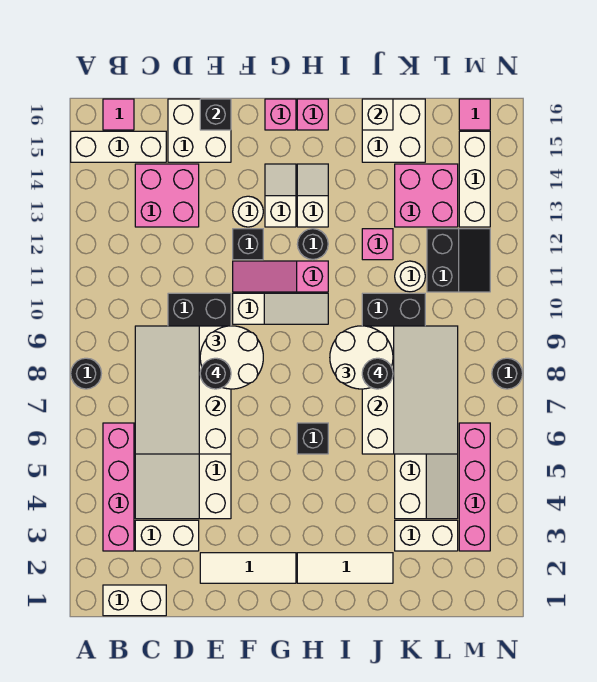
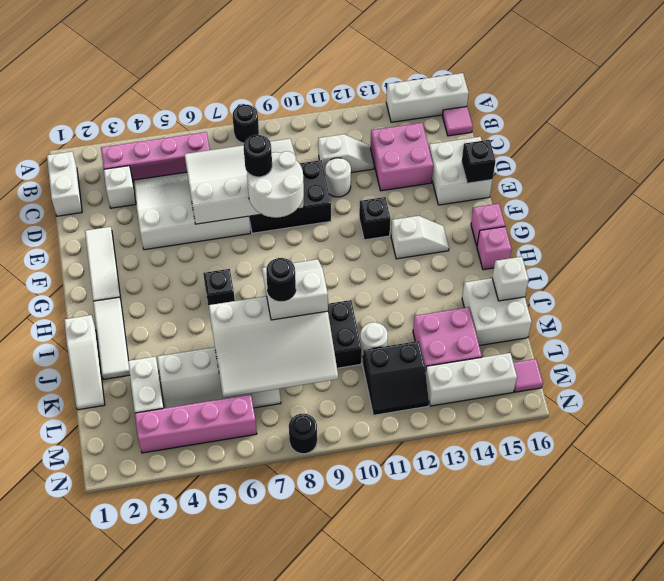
white 1x3 brick [71,131,166,162] -> white 1x3 brick turned to [386,73,469,122]
white 1x2 brick [135,520,199,551] -> white 1x1 brick [104,166,136,208]
white 1x3 slope [233,293,328,324] -> white 1x3 slope moved to [64,315,105,410]
pink 1x3 slope [233,261,328,292] -> none
white 1x1 round brick [233,196,263,227] -> white 1x1 round brick moved to [325,158,351,197]
black 1x1 round brick [297,229,328,259] -> none
white 1x2 slope [297,164,328,227] -> white 1x2 slope moved to [318,134,374,173]
white 2x2 round brick [330,326,393,389] -> white 2x2 slope [262,259,328,320]
pink 1x1 brick [362,229,393,260] -> none

